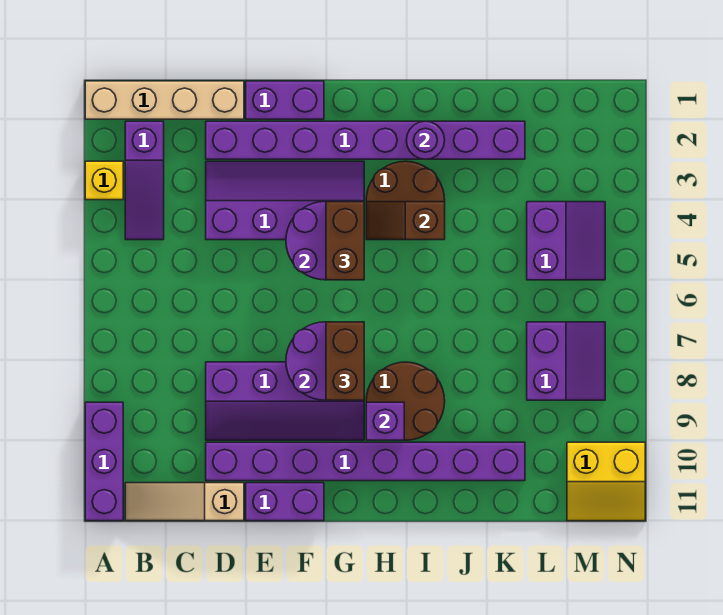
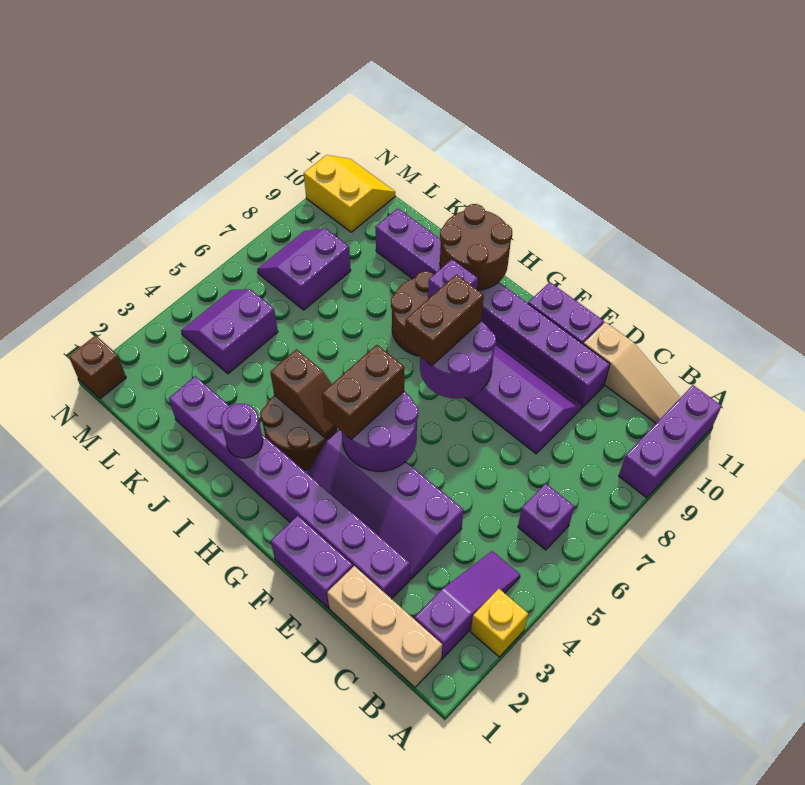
tan 1x4 brick [85,81,244,119] -> tan 1x3 brick [327,566,442,688]
none -> purple 1x1 brick [518,483,574,550]
none -> brown 2x2 round brick [440,204,512,290]
none -> brown 1x1 brick [69,335,126,399]

